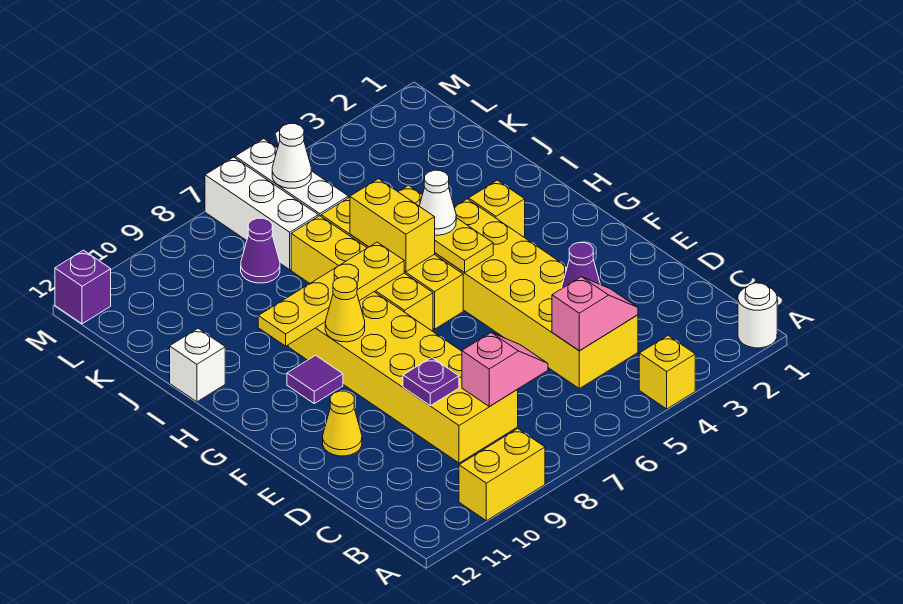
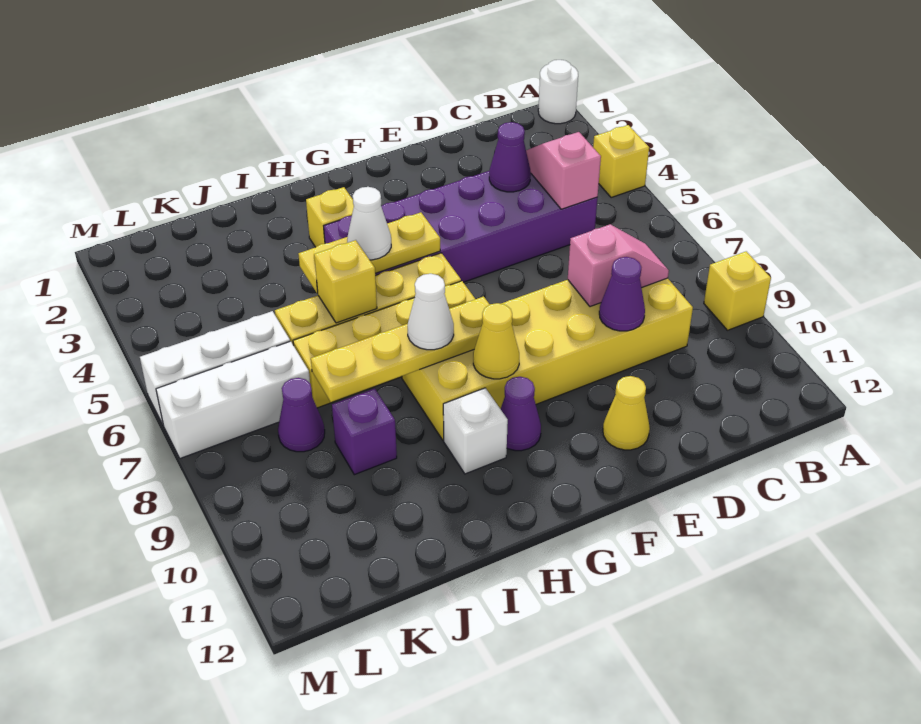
yellow 1x2 brick [459,429,545,521] -> yellow 1x1 brick [704,251,771,330]
yellow 2x6 brick [435,199,638,388] -> purple 2x6 brick [324,171,597,282]
pink 1x2 slope [462,333,548,407] -> pink 1x2 slope turned to [568,224,669,307]
purple 1x1 plate [403,357,459,406] -> purple 1x1 cone [599,257,645,331]
purple 1x1 tile [287,355,343,404] -> purple 1x1 cone [501,377,541,451]
yellow 1x2 brick [350,179,435,272] -> yellow 1x1 brick [314,240,377,323]
yellow 1x4 plate [258,242,404,346] -> yellow 1x4 plate turned to [311,296,490,402]
white 1x1 brick [170,328,225,402] -> white 1x1 brick moved to [443,388,508,474]
white 1x1 cone [272,124,311,188] -> white 1x1 cone moved to [408,274,454,350]
purple 1x1 brick [55,250,111,324] -> purple 1x1 brick moved to [332,389,397,475]

